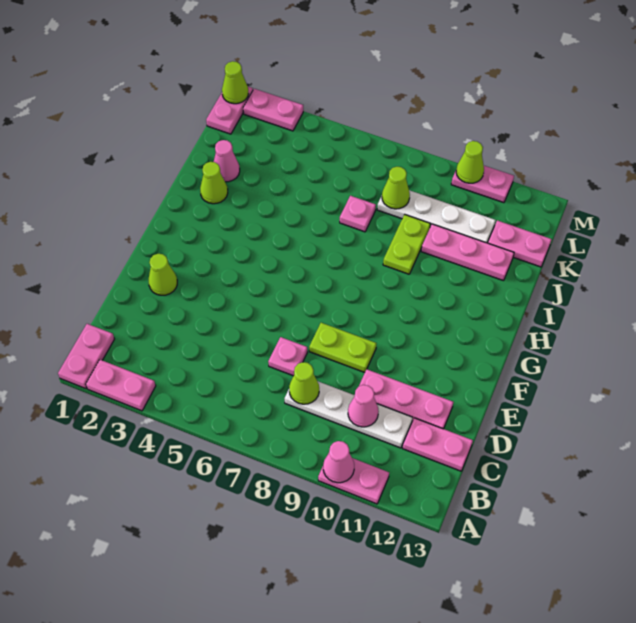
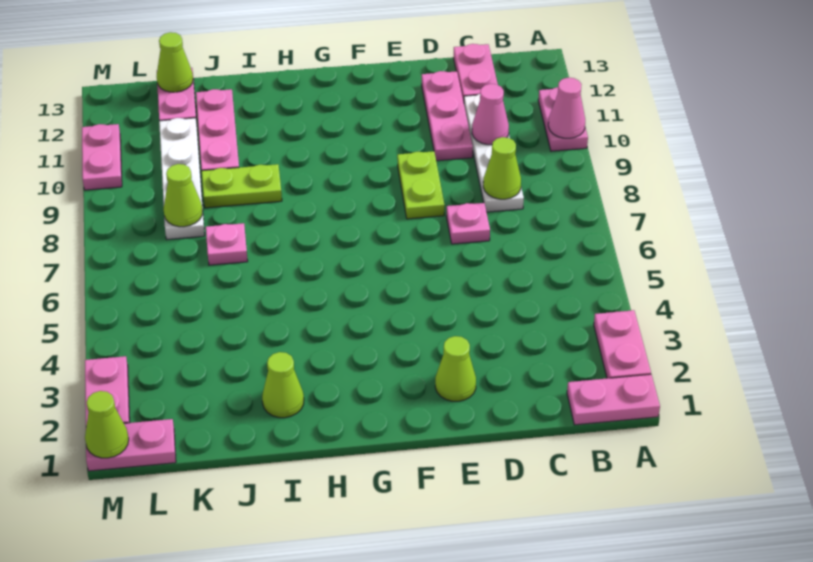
pink 1x1 cone [214,140,240,182] -> none
lime 1x1 cone [456,141,484,183] -> lime 1x1 cone moved to [157,32,193,92]

